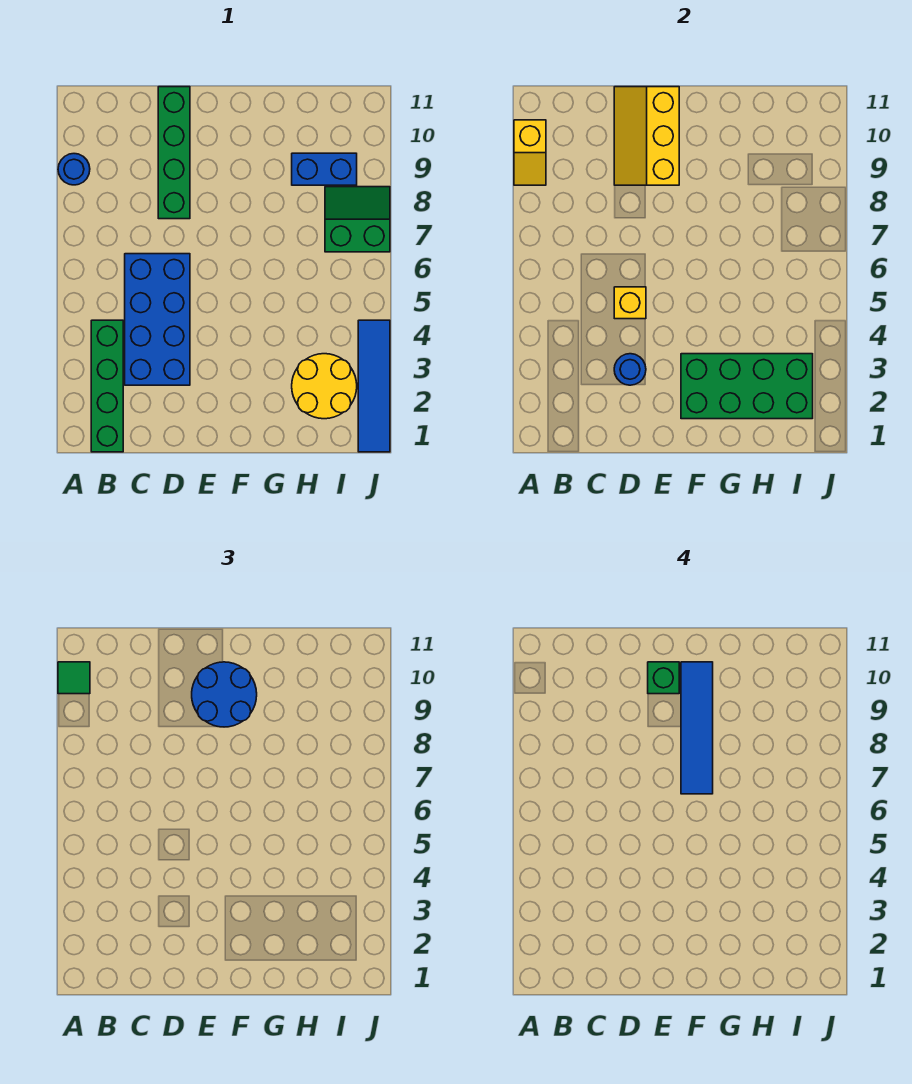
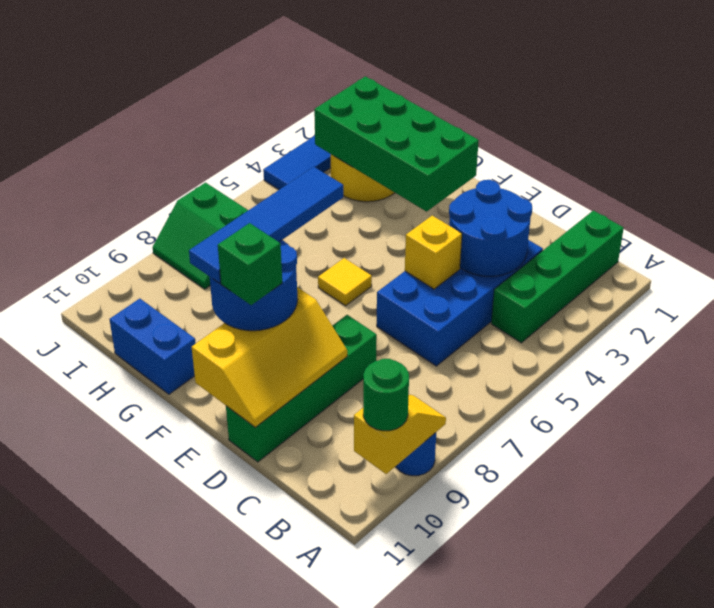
green 1x1 tile [58,662,90,694] -> green 1x1 round brick [363,359,409,431]
blue 1x1 round brick [614,354,646,385] -> blue 2x2 round brick [449,180,532,276]
none -> yellow 1x1 tile [318,258,372,306]
blue 1x2 brick [292,153,357,185] -> blue 1x2 brick moved to [109,299,196,394]

